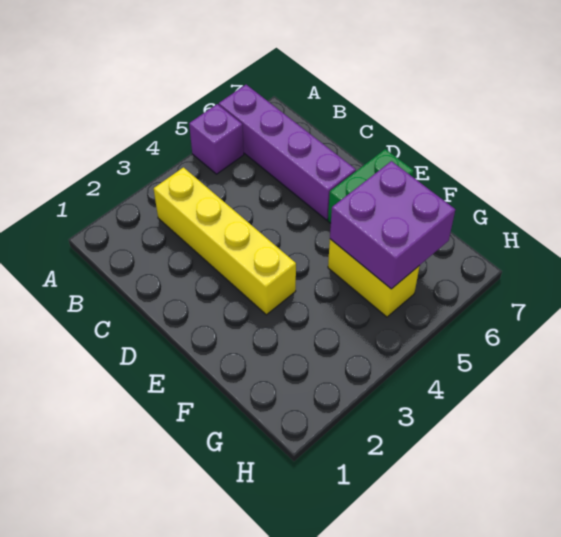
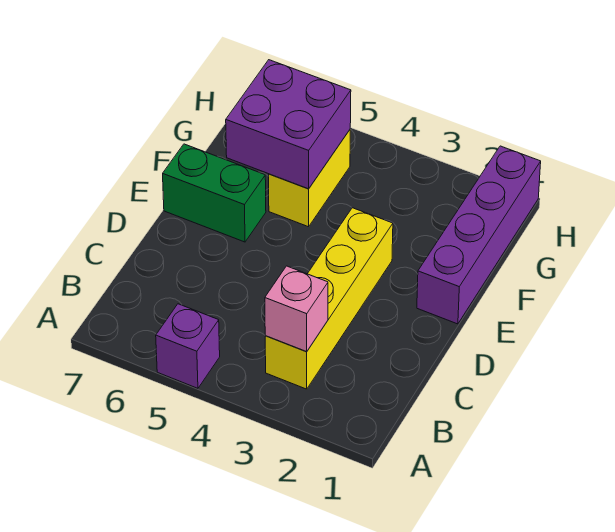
purple 1x4 brick [219,85,356,220] -> purple 1x4 brick moved to [417,146,541,324]
none -> pink 1x1 brick [265,266,328,352]

